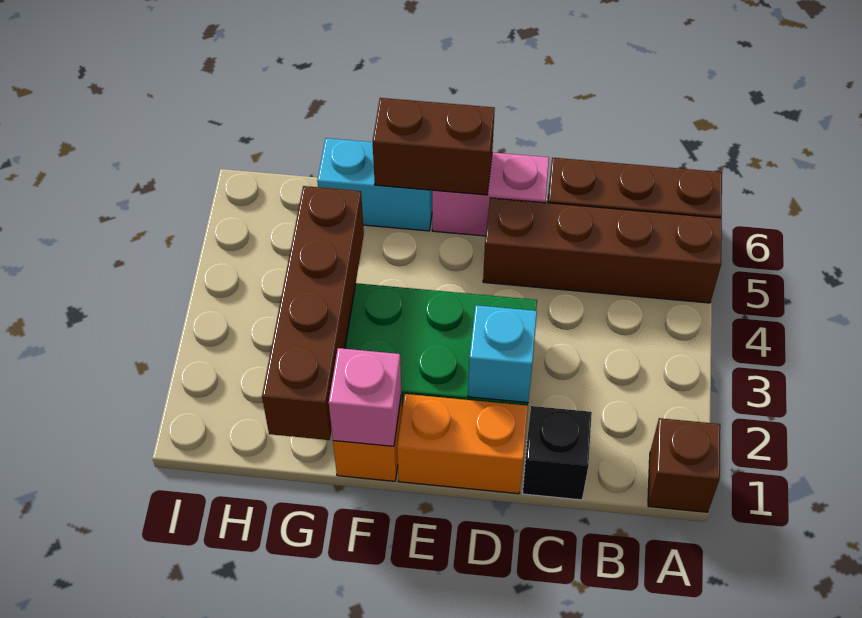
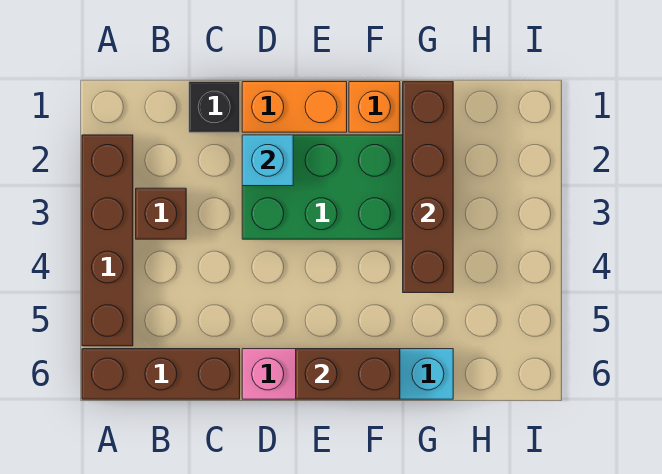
brown 1x1 brick [648,418,720,512] -> brown 1x1 brick moved to [136,188,186,239]
brown 1x4 brick [483,198,722,303] -> brown 1x4 brick turned to [82,135,133,346]
pink 1x1 brick [329,348,401,446] -> none

